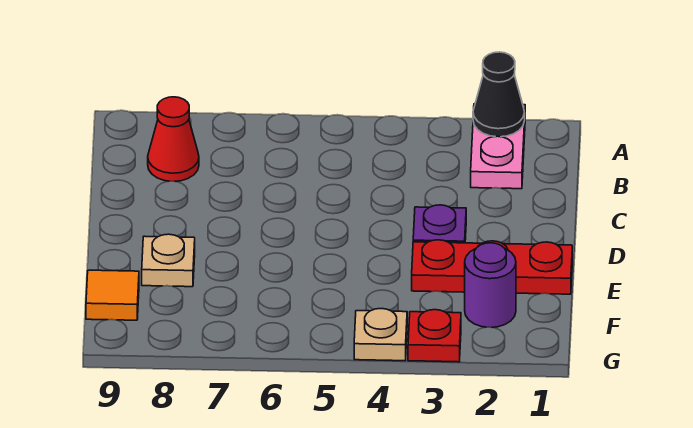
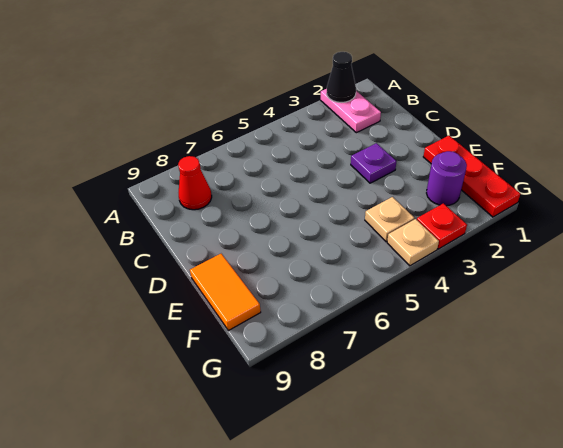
red 1x3 plate [412,240,572,294] -> red 1x3 plate turned to [423,136,520,217]
tan 1x1 plate [142,234,195,287] -> tan 1x1 plate moved to [365,197,414,242]
orange 1x1 tile [86,270,139,320] -> orange 1x2 tile [190,254,261,331]

